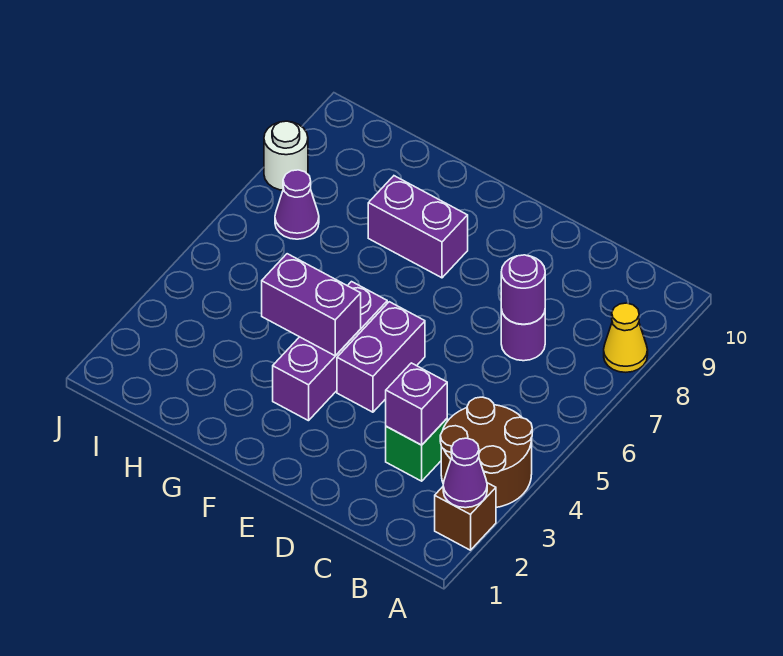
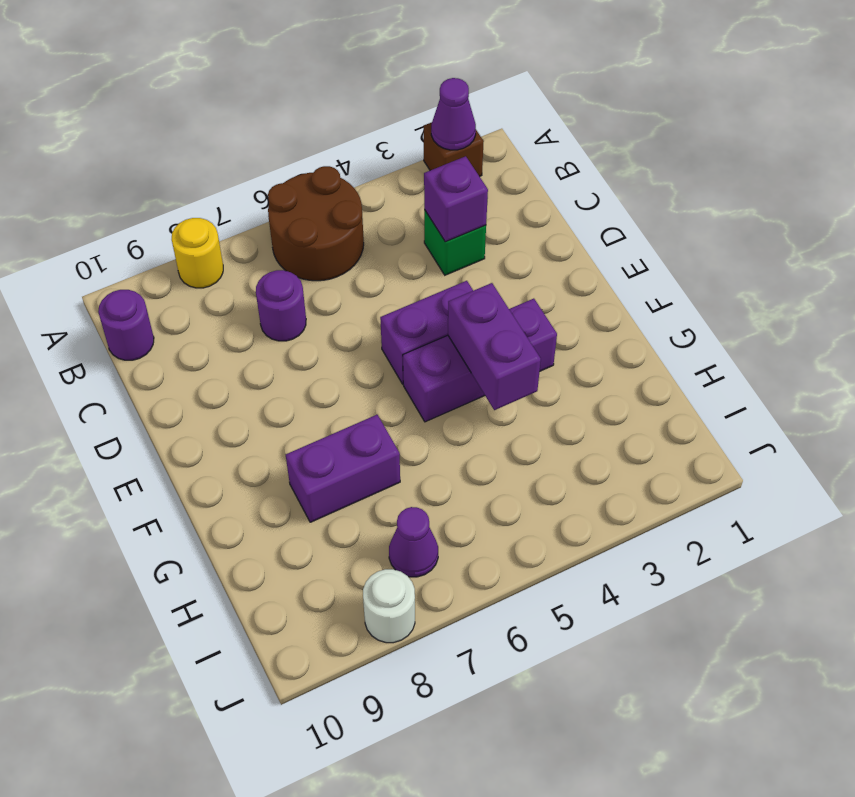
brown 2x2 round brick [440,397,532,507] -> brown 2x2 round brick moved to [268,166,364,281]
yellow 1x1 cone [604,303,648,372] -> yellow 1x1 round brick [172,218,223,288]
purple 1x1 round brick [501,255,545,324] -> purple 1x1 round brick moved to [98,290,154,360]
purple 1x2 brick [368,176,468,278] -> purple 1x2 brick turned to [285,415,400,522]

